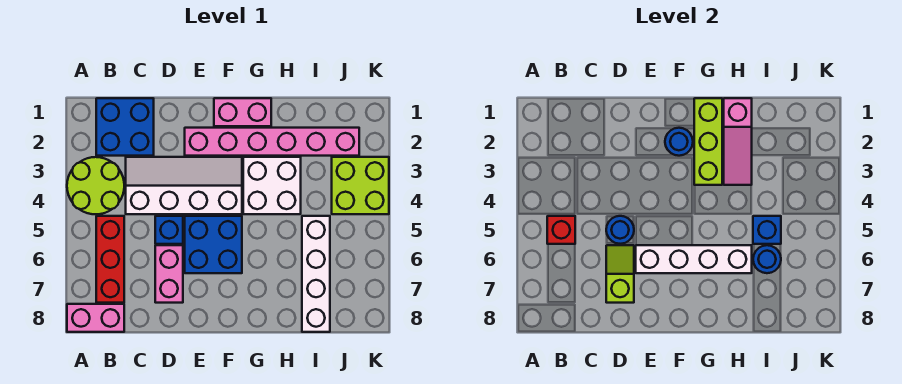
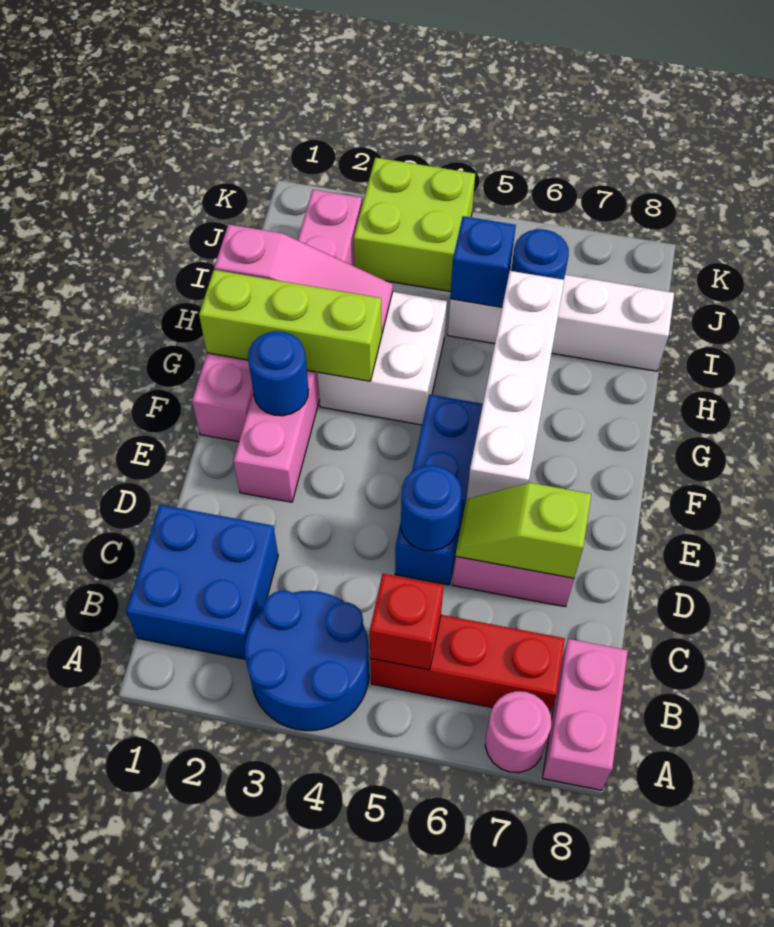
lime 2x2 round brick [67,157,124,214] -> blue 2x2 round brick [245,591,369,731]
none -> pink 1x1 round brick [485,691,551,773]
white 2x4 slope [126,157,242,214] -> none

